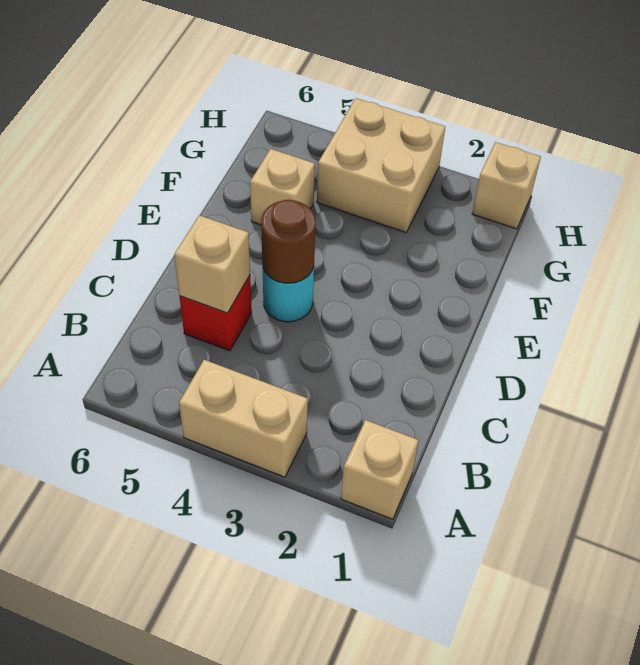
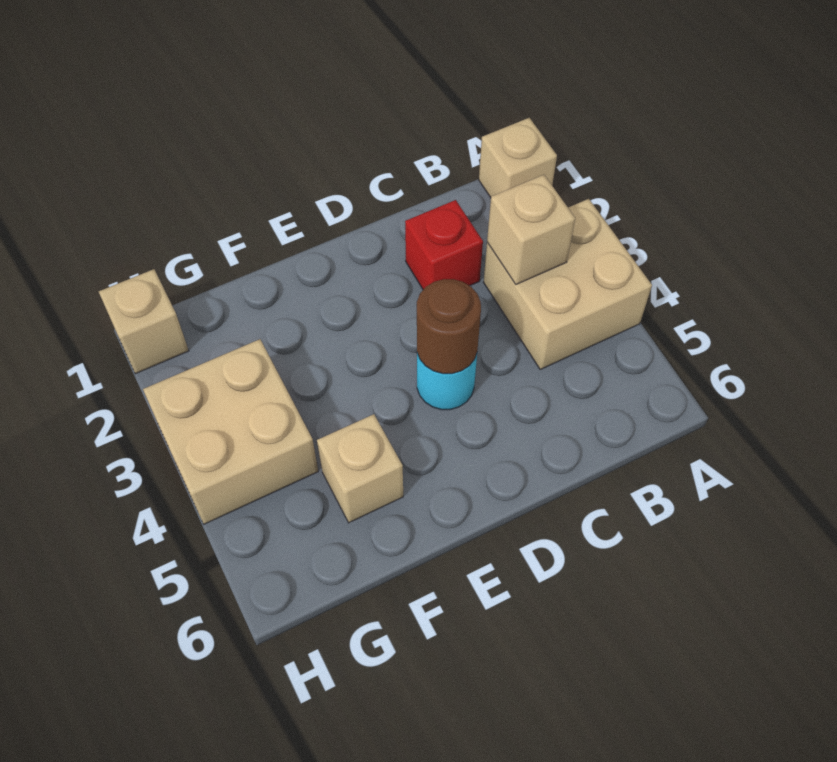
tan 1x2 brick [179,360,308,477] -> tan 2x2 brick [484,199,652,369]
red 1x1 brick [180,276,252,351] -> red 1x1 brick moved to [405,200,483,290]
tan 1x1 brick [174,215,250,313] -> tan 1x1 brick moved to [487,175,575,284]

